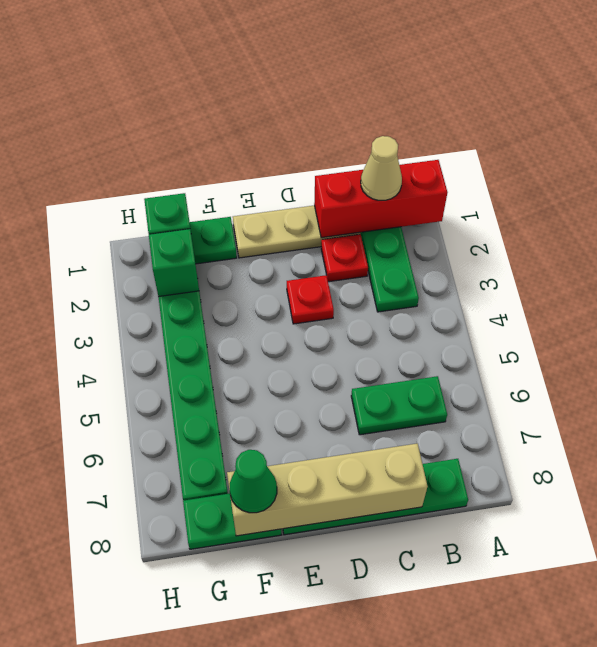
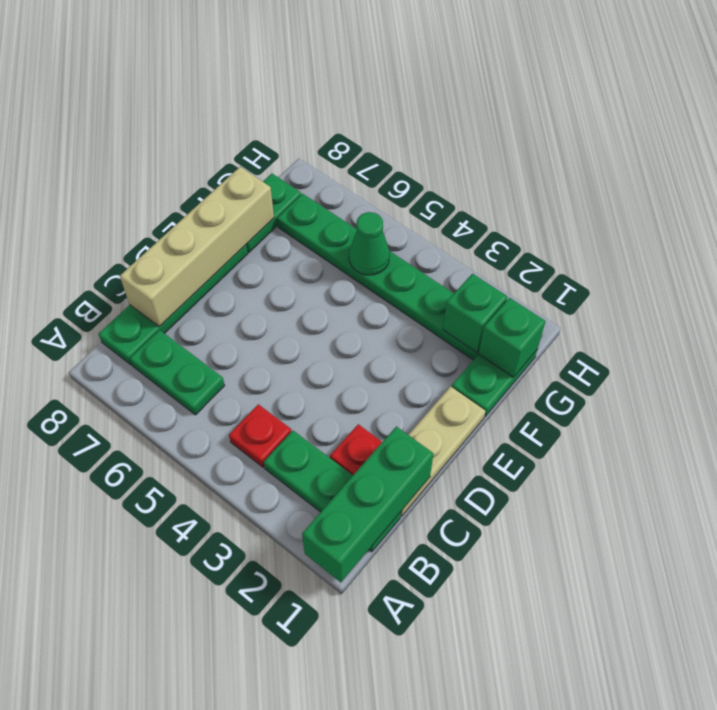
red 1x3 brick [314,160,447,238] -> green 1x3 brick [302,426,433,582]
tan 1x1 cone [361,136,402,200] -> none
green 1x2 plate [351,376,447,435] -> green 1x2 plate turned to [130,330,225,415]
red 1x1 plate [287,275,334,324] -> red 1x1 plate moved to [229,404,292,467]
green 1x1 cone [230,450,277,513] -> green 1x1 cone moved to [349,212,390,275]

